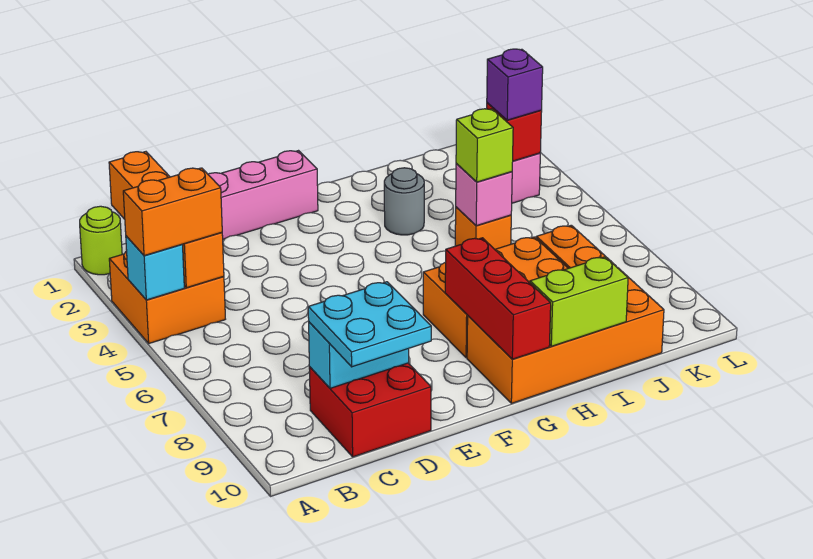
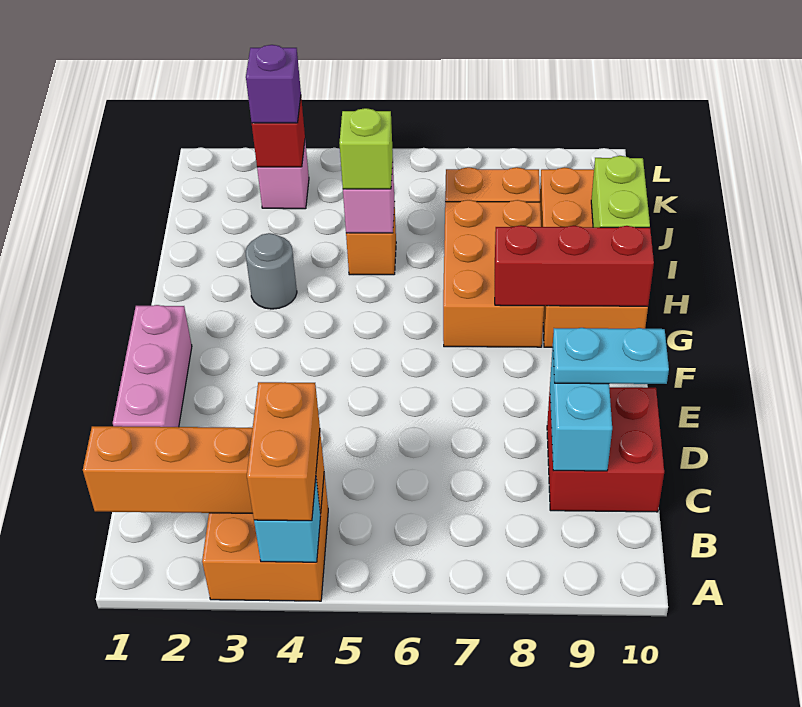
lime 1x1 round brick [80,206,122,275] -> none
cyan 2x2 plate [308,282,431,367] -> cyan 1x2 plate [553,328,669,384]

